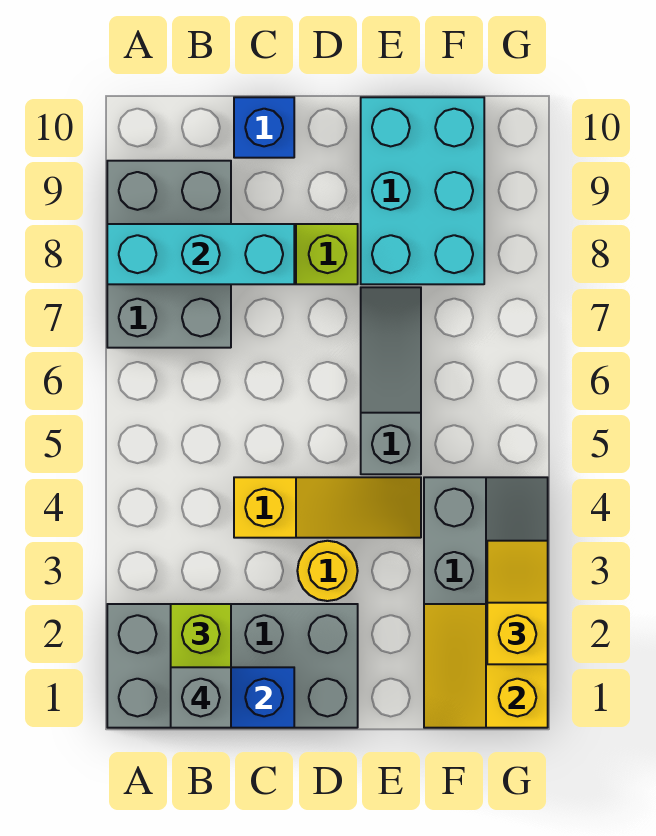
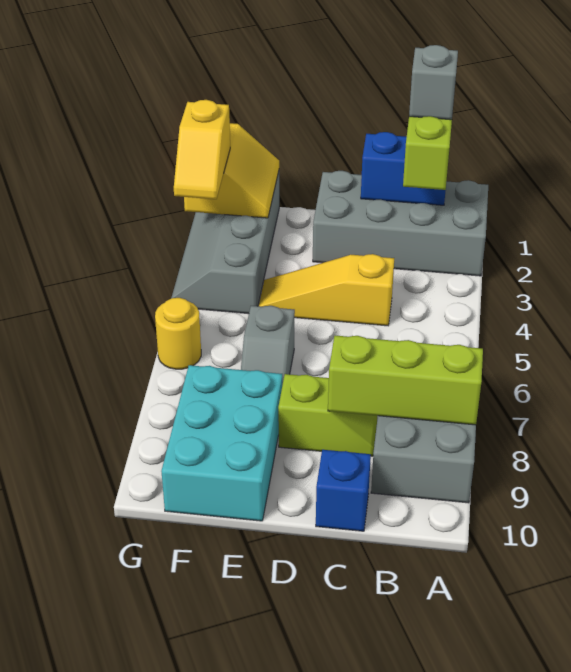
cyan 1x3 brick [107,224,294,284] -> lime 1x3 brick [328,335,483,425]
yellow 1x1 round brick [297,541,358,601] -> yellow 1x1 round brick moved to [155,298,201,369]
grey 1x3 slope [361,287,421,474] -> grey 1x2 slope [241,306,295,385]

